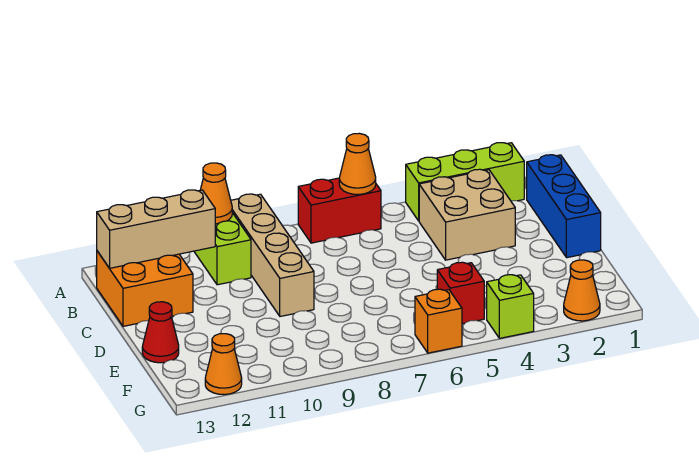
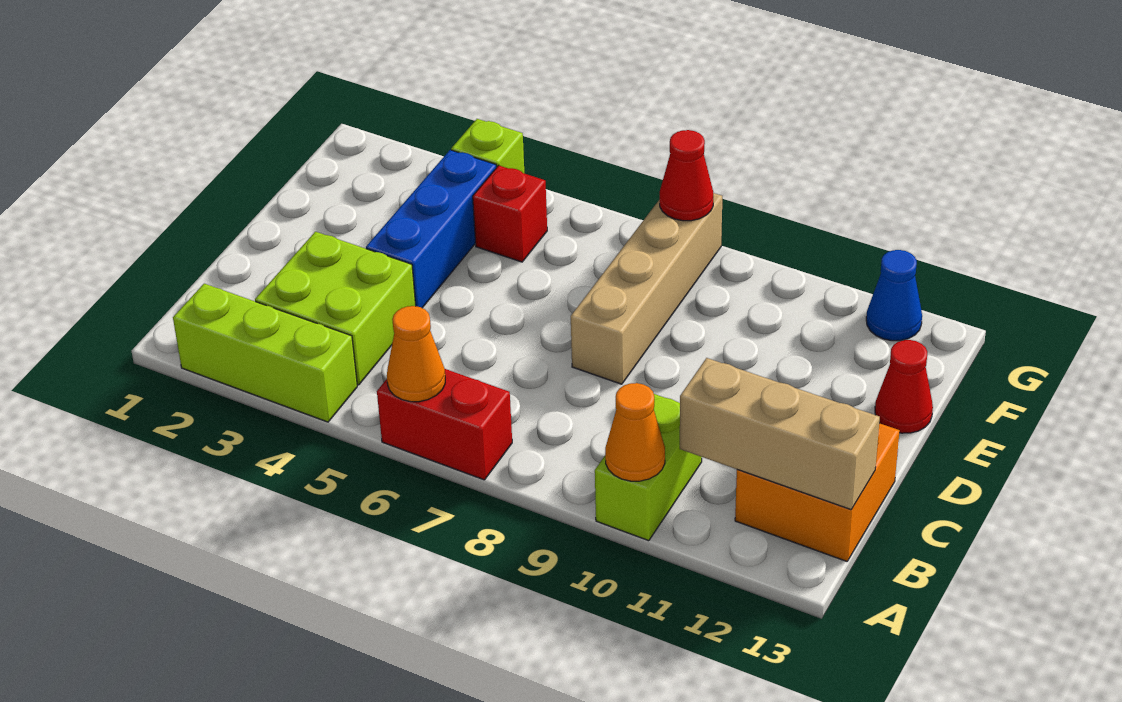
tan 1x4 brick [231,194,314,316] -> tan 1x4 brick moved to [571,193,722,384]
blue 1x3 brick [527,155,601,258] -> blue 1x3 brick moved to [366,150,496,308]
tan 2x2 brick [419,169,515,260] -> lime 2x2 brick [255,232,416,385]
orange 1x1 cone [564,260,600,321] -> none
orange 1x1 brick [415,289,462,353] -> none
none -> red 1x1 cone [660,130,713,221]
orange 1x1 cone [205,334,242,395] -> blue 1x1 cone [866,250,922,341]

